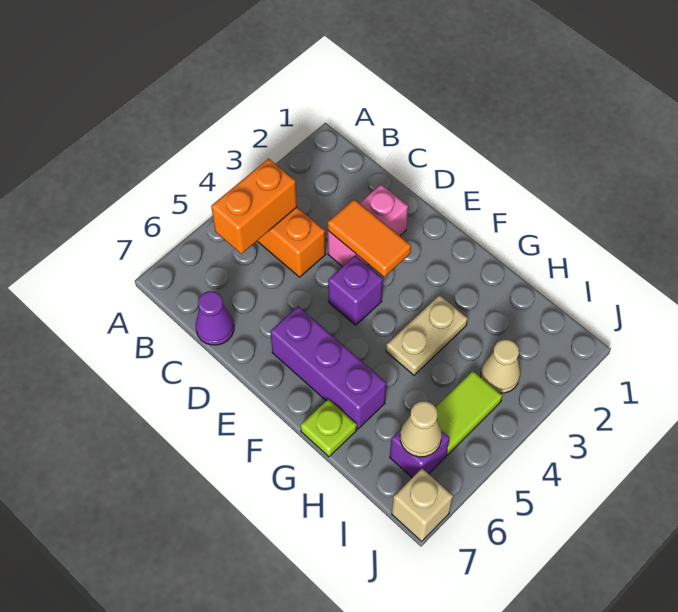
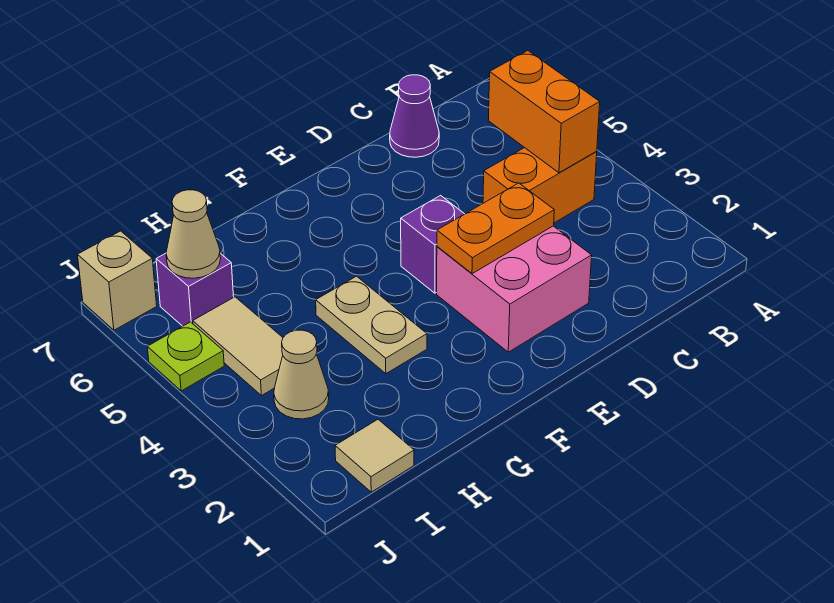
pink 1x2 brick [328,184,408,267] -> pink 2x2 brick [437,226,592,352]
orange 1x2 tile [328,199,411,277] -> orange 1x2 plate [437,183,554,274]
purple 1x3 brick [270,306,386,429] -> none
lime 1x1 plate [300,399,357,457] -> lime 1x1 plate moved to [147,322,224,391]
none -> tan 1x1 tile [335,419,414,492]
lime 1x2 tile [435,371,502,455] -> tan 1x2 tile [193,297,283,396]

